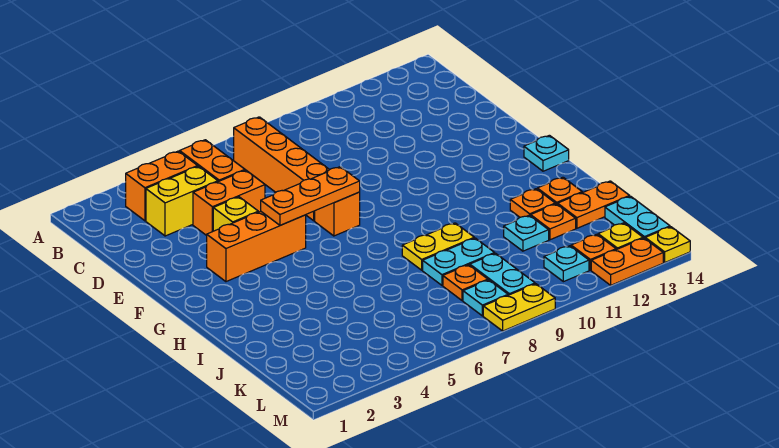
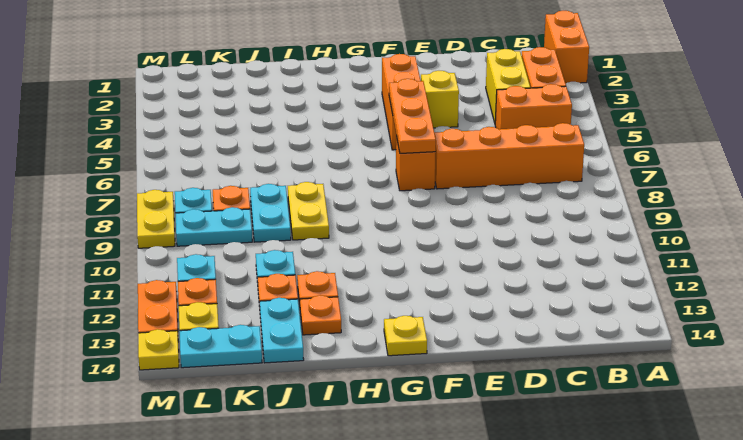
orange 1x2 brick [193,170,265,236] -> orange 1x2 brick moved to [544,11,589,84]
cyan 1x1 plate [524,135,569,171] -> yellow 1x1 plate [384,316,427,356]
orange 1x2 plate [558,181,630,228] -> cyan 1x2 plate [260,298,304,363]

